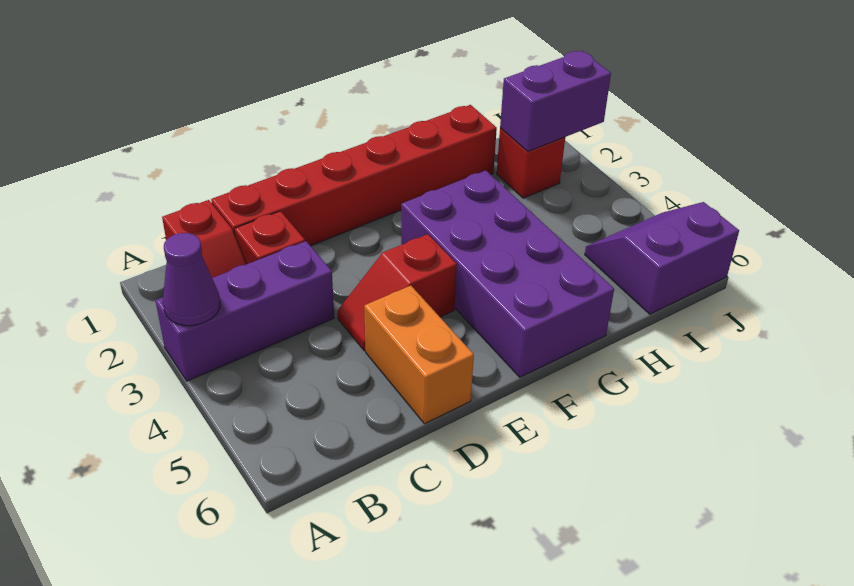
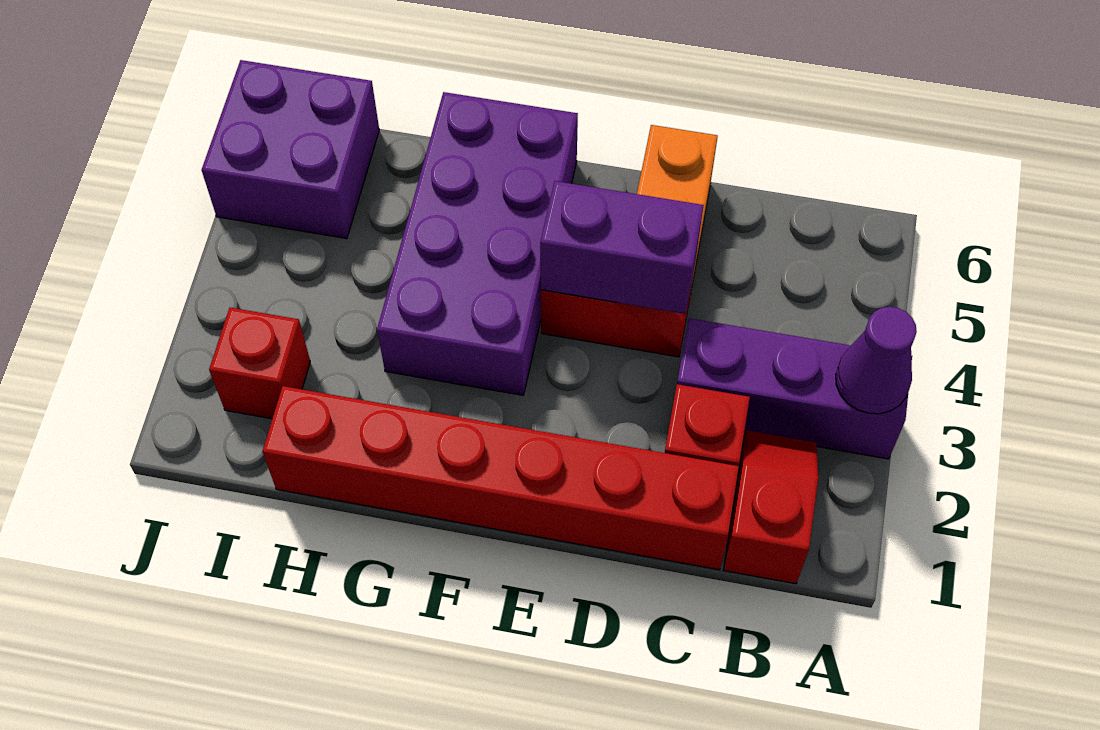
purple 1x2 brick [500,51,611,152] -> purple 1x2 brick moved to [540,181,704,314]
purple 2x2 slope [585,202,739,314] -> purple 2x2 brick [202,60,379,239]

